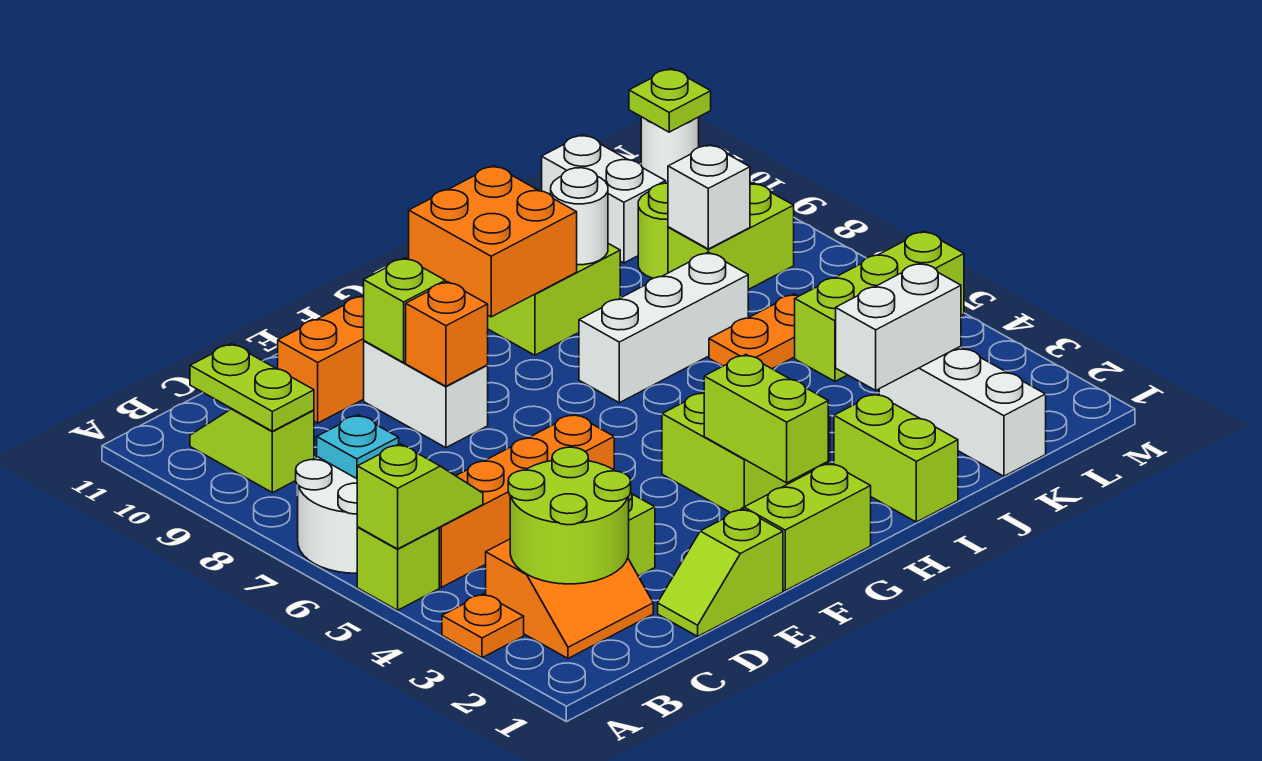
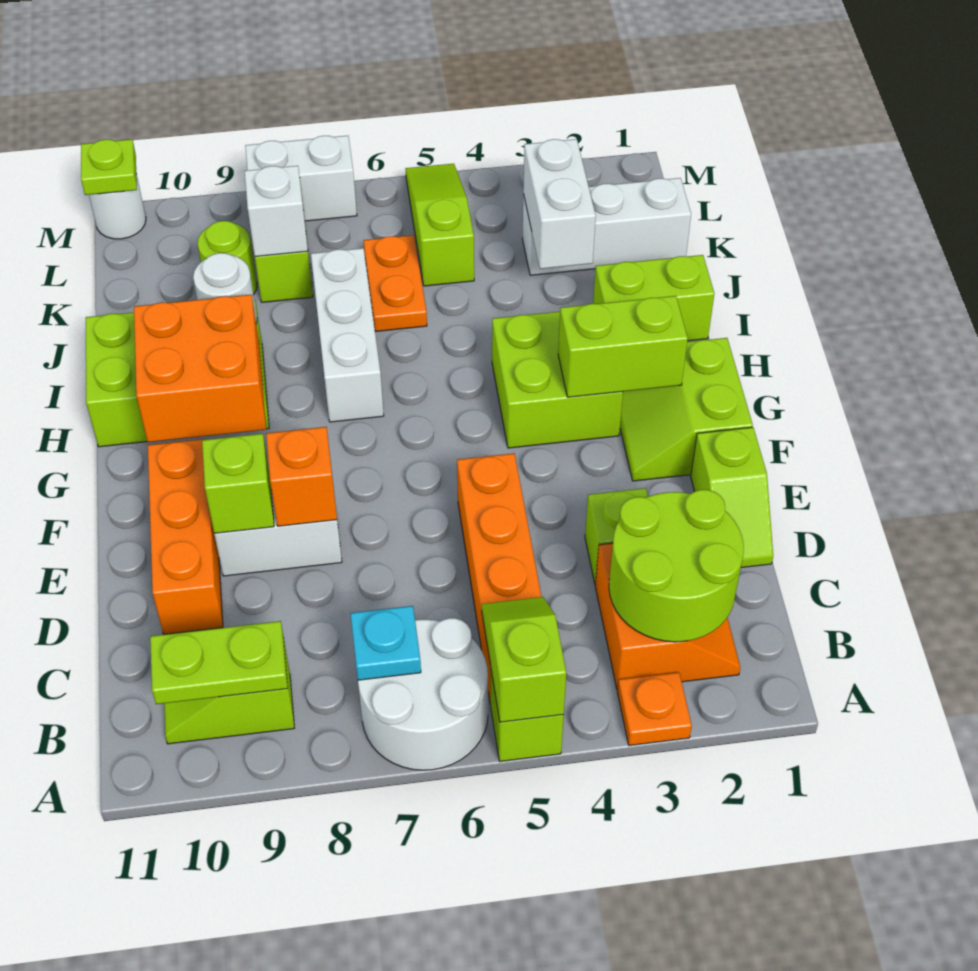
lime 1x3 brick [795,231,964,381] -> lime 1x3 slope [406,164,474,286]
white 1x2 brick [542,135,666,263] -> white 1x2 brick moved to [245,136,357,221]

